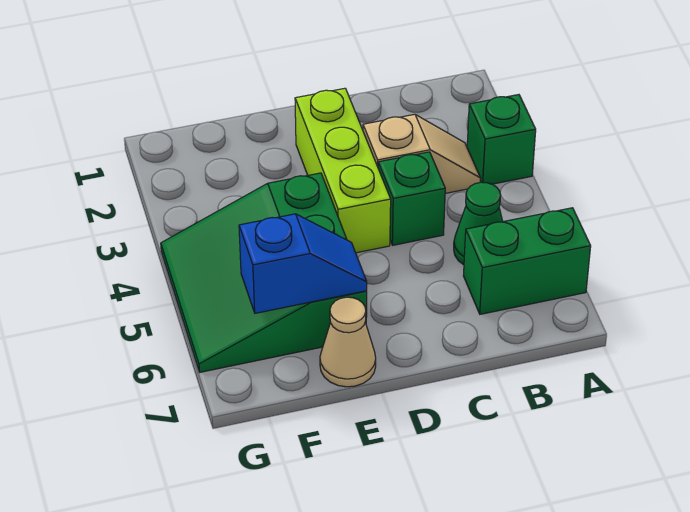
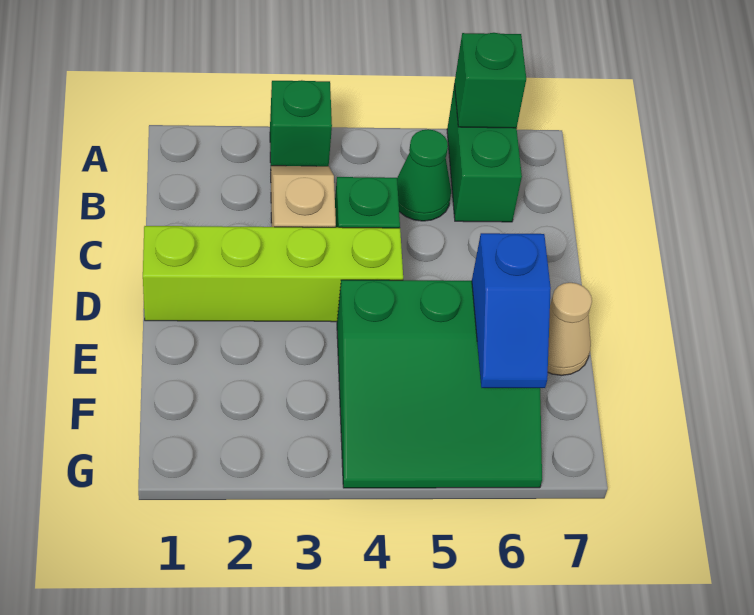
none -> green 1x1 brick [455,33,526,128]
lime 1x3 brick [295,88,391,253] -> lime 1x4 brick [143,226,403,322]
blue 1x2 slope [239,214,367,313] -> blue 1x2 slope turned to [472,233,551,388]

